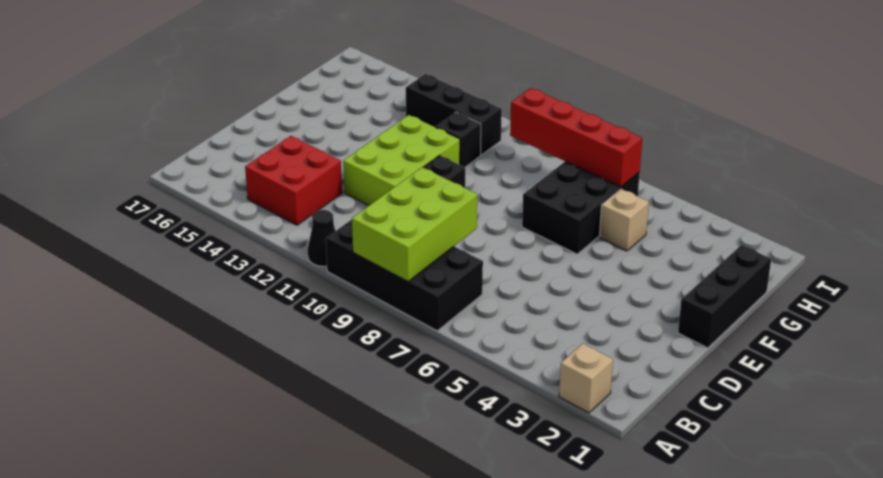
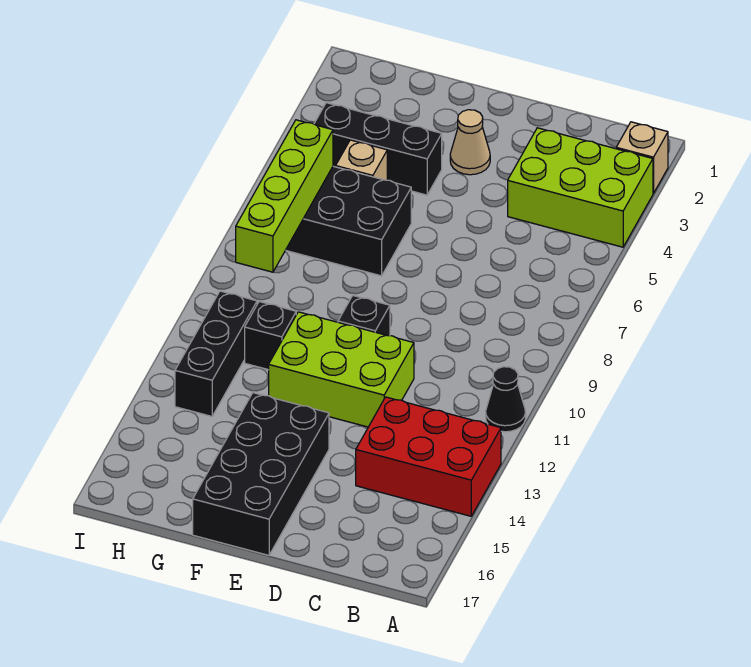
black 2x4 brick [326,219,483,331] -> black 2x4 brick moved to [193,393,329,555]
lime 2x3 brick [352,167,477,281] -> lime 2x3 brick moved to [508,128,653,247]
red 2x2 brick [245,136,342,225] -> red 2x3 brick [356,397,501,516]
black 1x3 brick [678,245,771,348] -> black 1x3 brick moved to [314,103,442,195]
none -> tan 1x1 cone [450,110,490,175]
red 1x4 brick [510,88,642,187] -> lime 1x4 brick [236,120,333,272]

